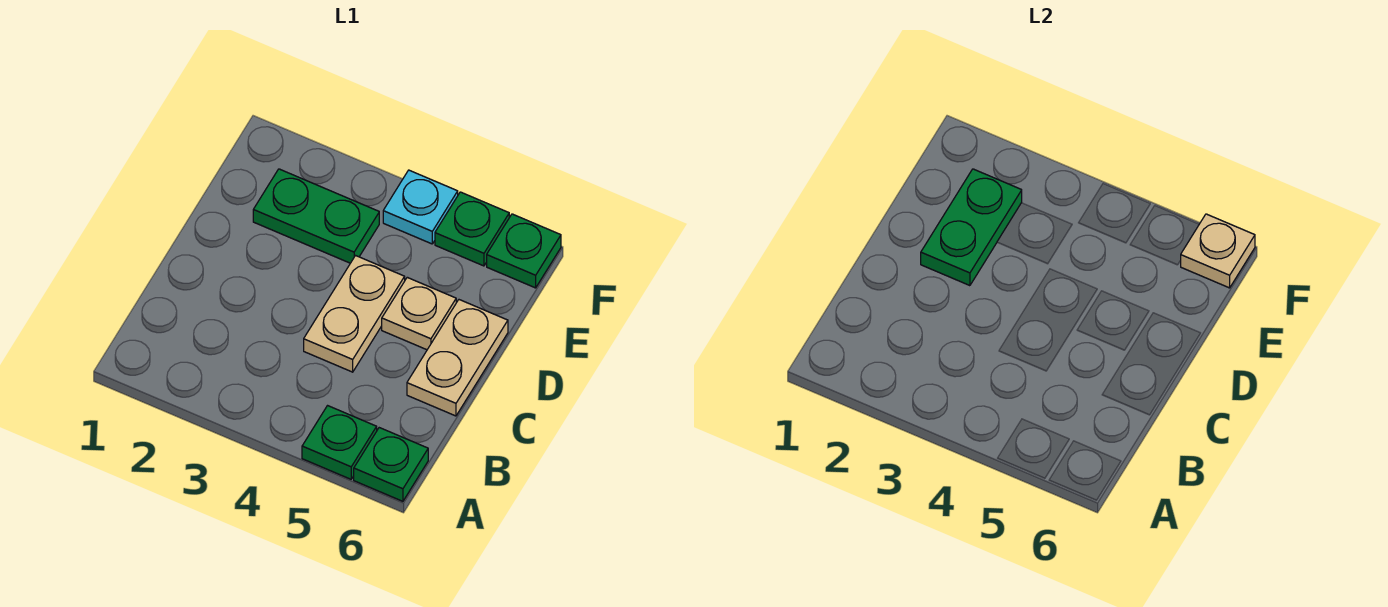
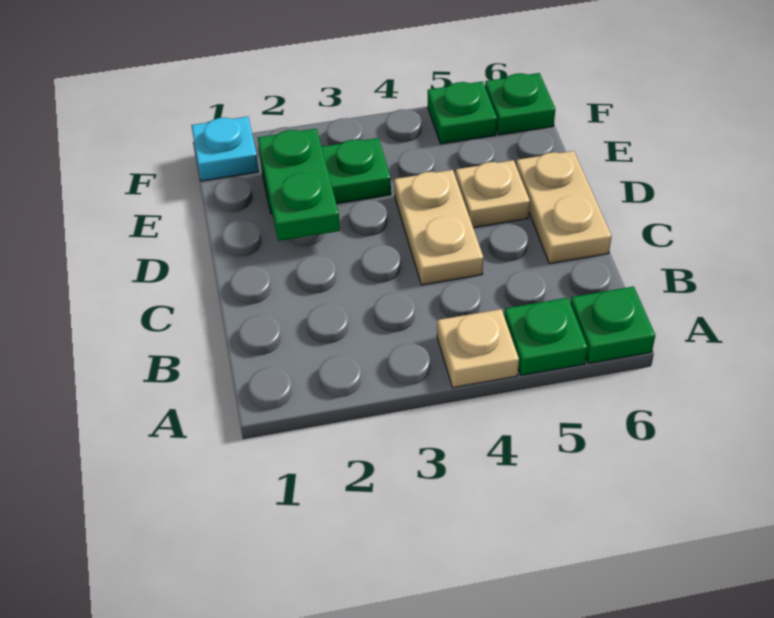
cyan 1x1 plate [383,170,458,244] -> cyan 1x1 plate moved to [191,117,259,181]
tan 1x1 plate [1180,214,1255,288] -> tan 1x1 plate moved to [437,309,519,388]

